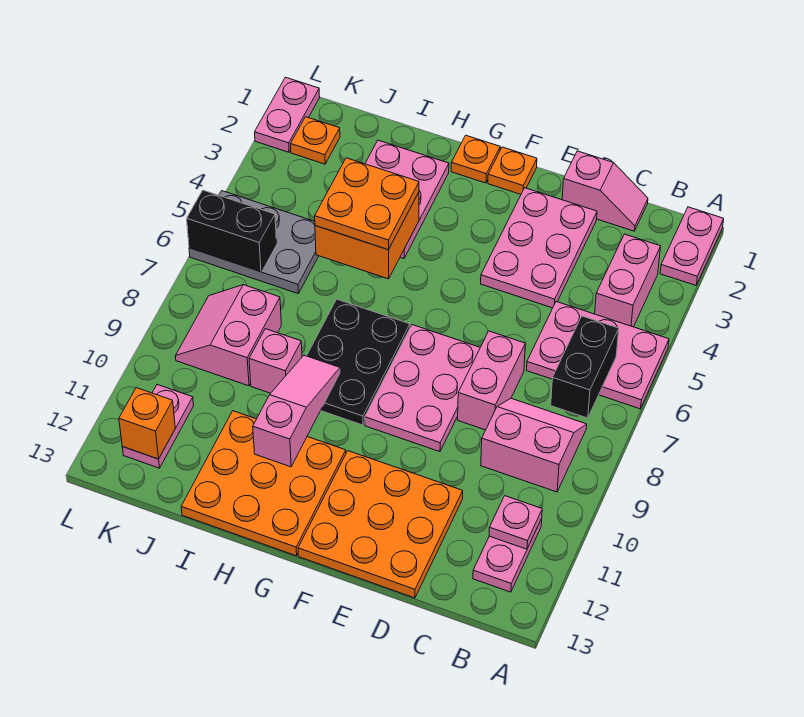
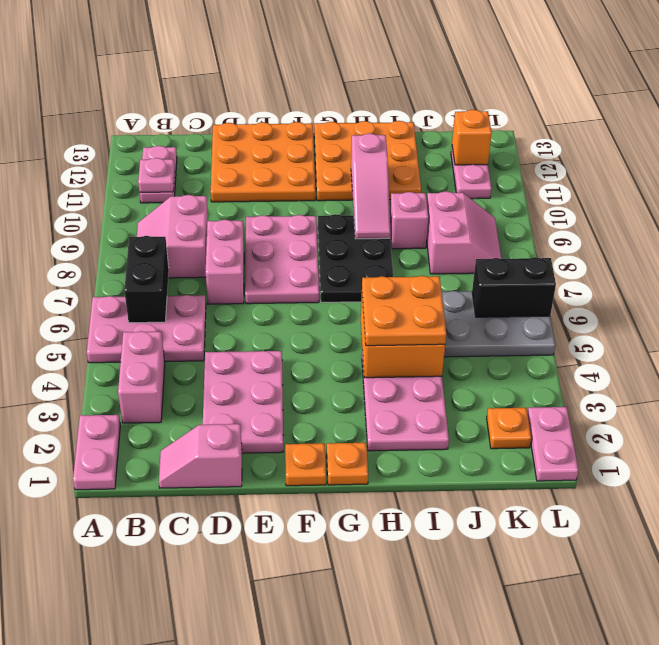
pink 2x2 slope [481,398,587,492] -> pink 2x2 slope turned to [137,195,208,278]

